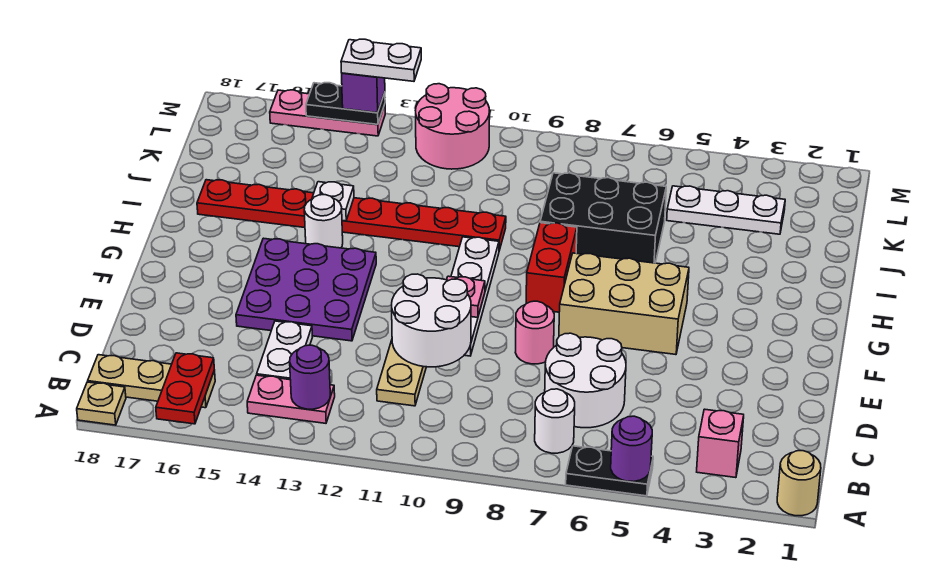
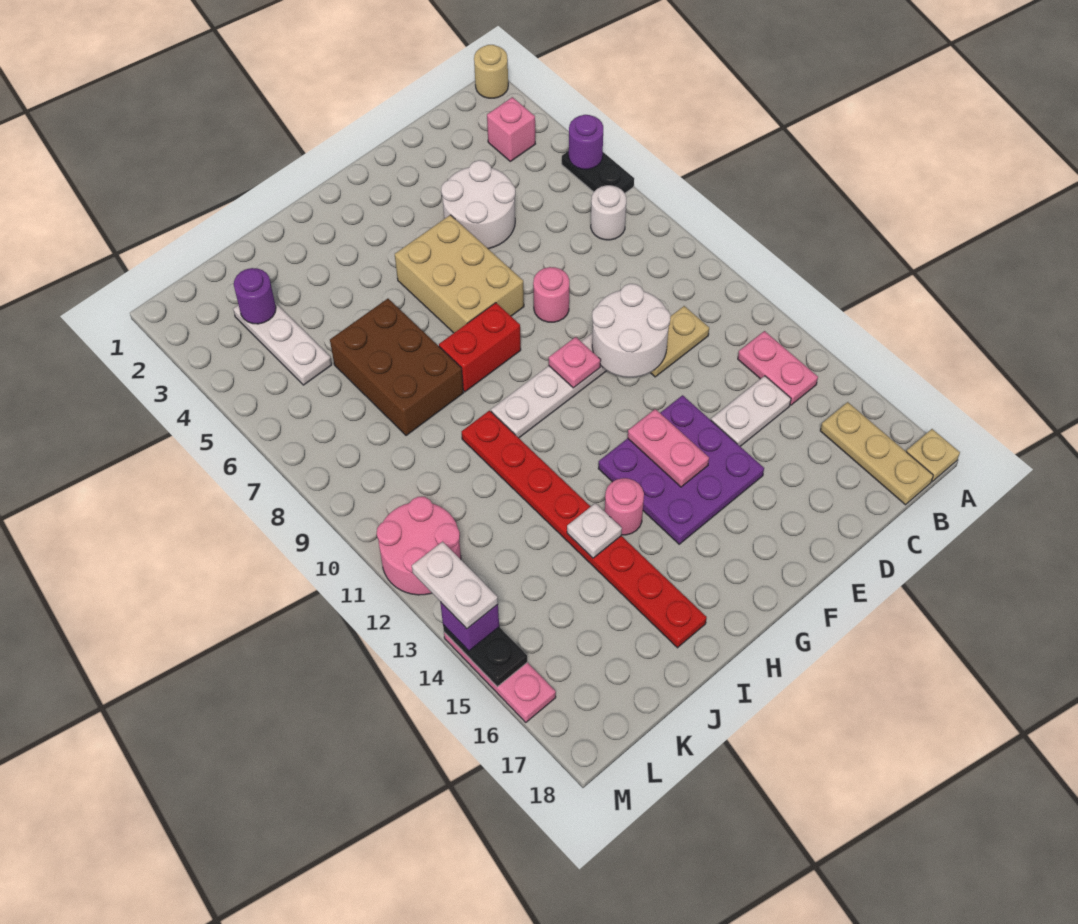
red 1x2 plate [156,353,214,424] -> none
purple 1x1 round brick [290,345,330,409] -> purple 1x1 round brick moved to [234,268,276,324]
white 2x2 round brick [545,333,626,428] -> white 2x2 round brick moved to [441,160,515,249]
none -> pink 1x2 plate [628,409,709,487]
white 1x1 round brick [304,195,343,248] -> pink 1x1 round brick [605,478,644,535]
black 2x3 brick [540,173,666,263] -> brown 2x3 brick [330,299,464,436]

